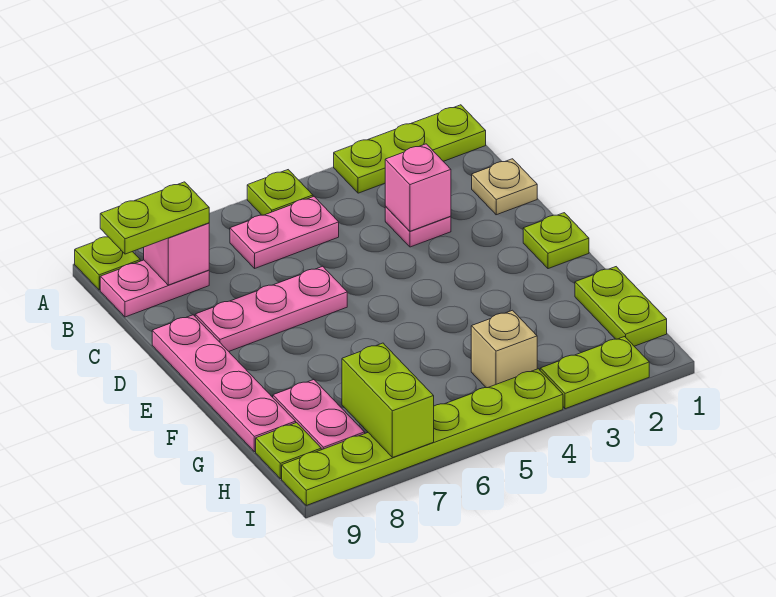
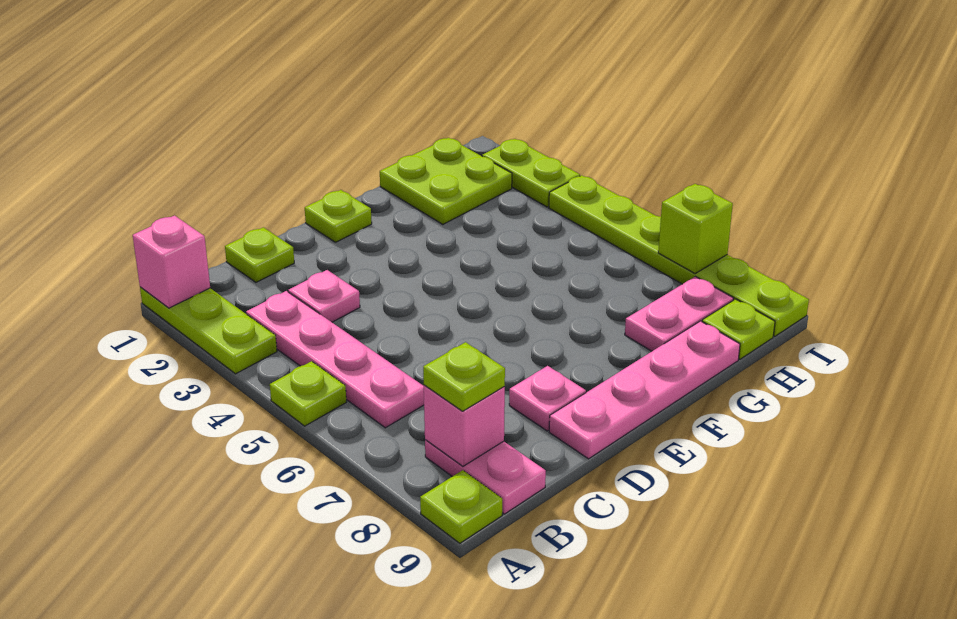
pink 1x2 plate [230,197,339,268] -> pink 1x4 plate [246,291,424,428]
lime 1x2 plate [100,182,209,254] -> lime 1x1 plate [423,342,505,411]
tan 1x1 plate [472,159,537,215] -> lime 1x1 plate [225,227,294,282]
pink 1x1 brick [385,144,451,231] -> pink 1x1 brick moved to [133,216,210,308]
pink 1x3 plate [195,266,347,351] -> pink 1x1 plate [509,366,586,431]
lime 1x2 plate [575,267,667,346] -> lime 2x2 plate [380,138,512,224]
tan 1x1 brick [471,310,537,388] -> none
lime 1x2 brick [342,343,434,458] -> lime 1x1 brick [658,184,733,273]

